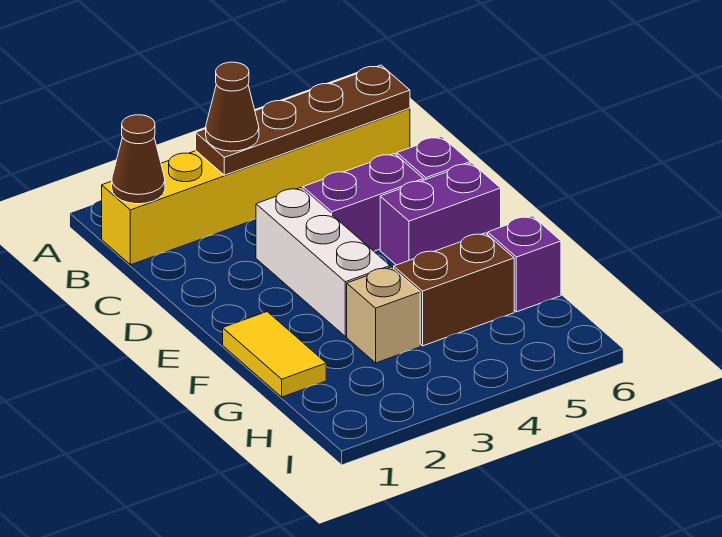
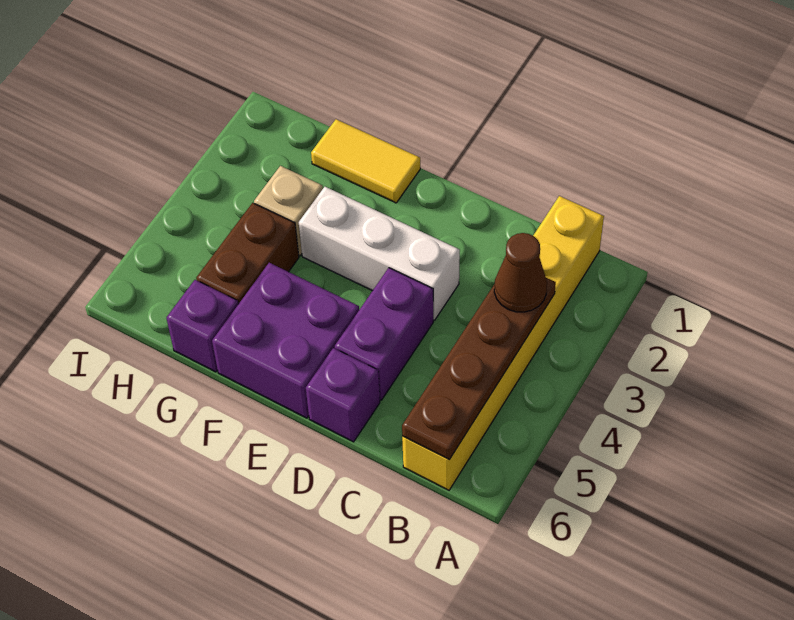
brown 1x1 cone [112,115,165,204] -> none
purple 1x2 brick [380,163,501,265] -> purple 2x2 brick [212,263,359,418]

